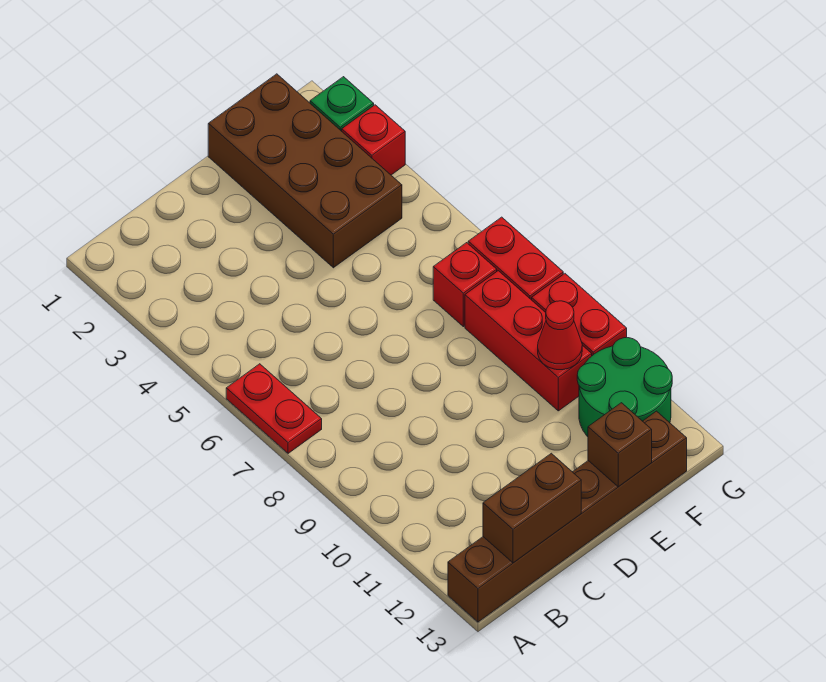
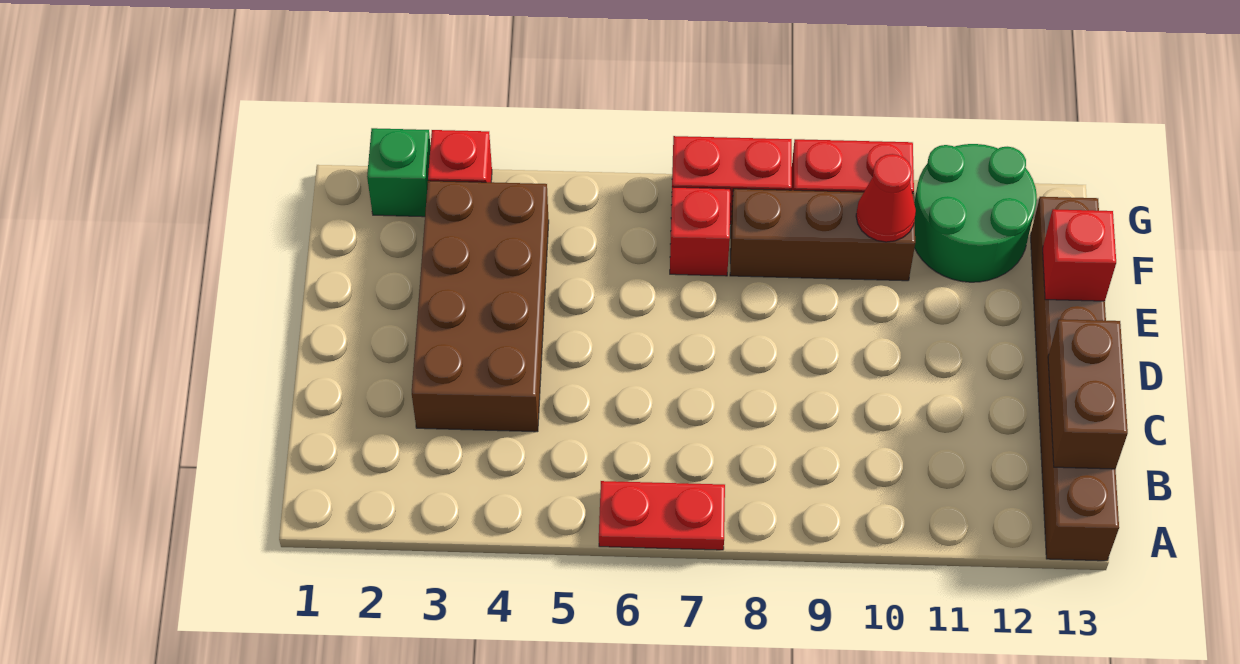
brown 2x4 brick [208,74,402,268] -> brown 2x4 brick turned to [412,181,549,432]
brown 1x1 brick [588,403,652,487] -> red 1x1 brick [1043,209,1116,301]
red 1x3 brick [465,271,592,411] -> brown 1x3 brick [730,189,915,281]

